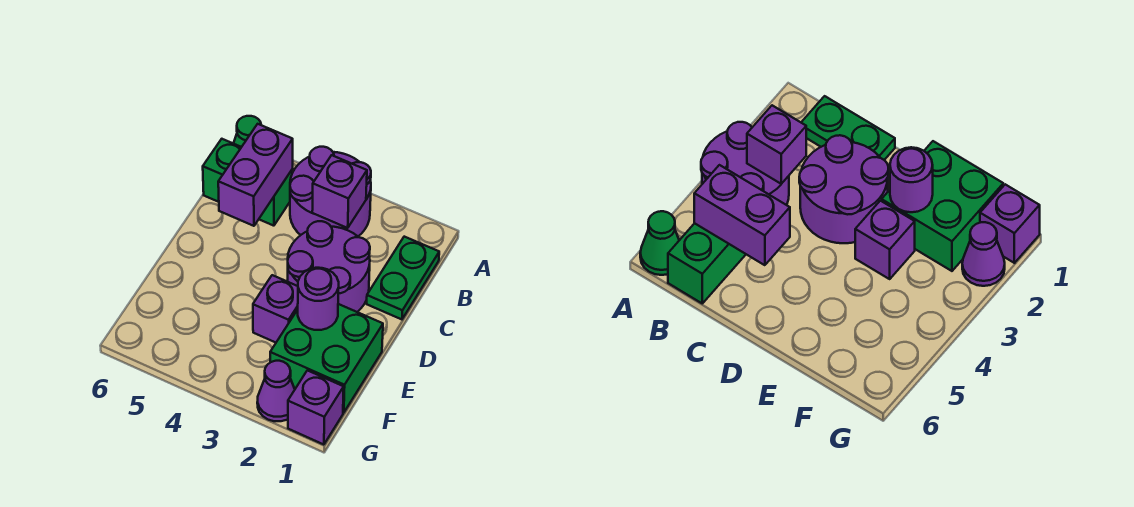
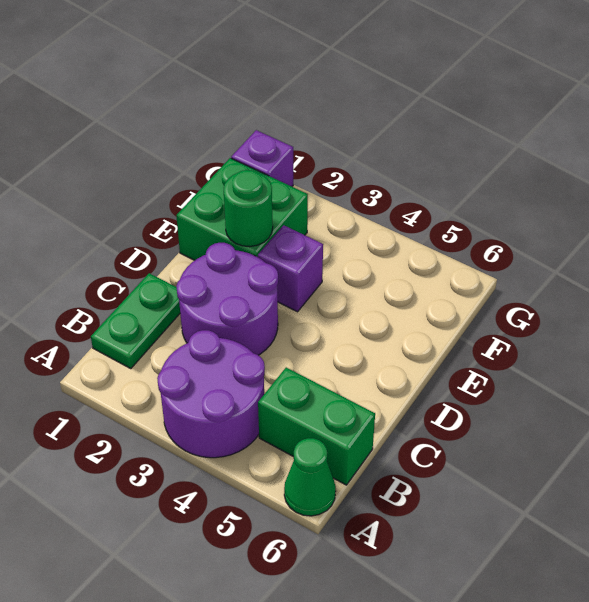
purple 1x1 brick [312,155,367,228] -> none
purple 1x2 brick [218,124,293,226] -> none
purple 1x1 round brick [298,268,339,330] -> green 1x1 round brick [224,170,273,247]
purple 1x1 cone [257,361,295,421] -> none

